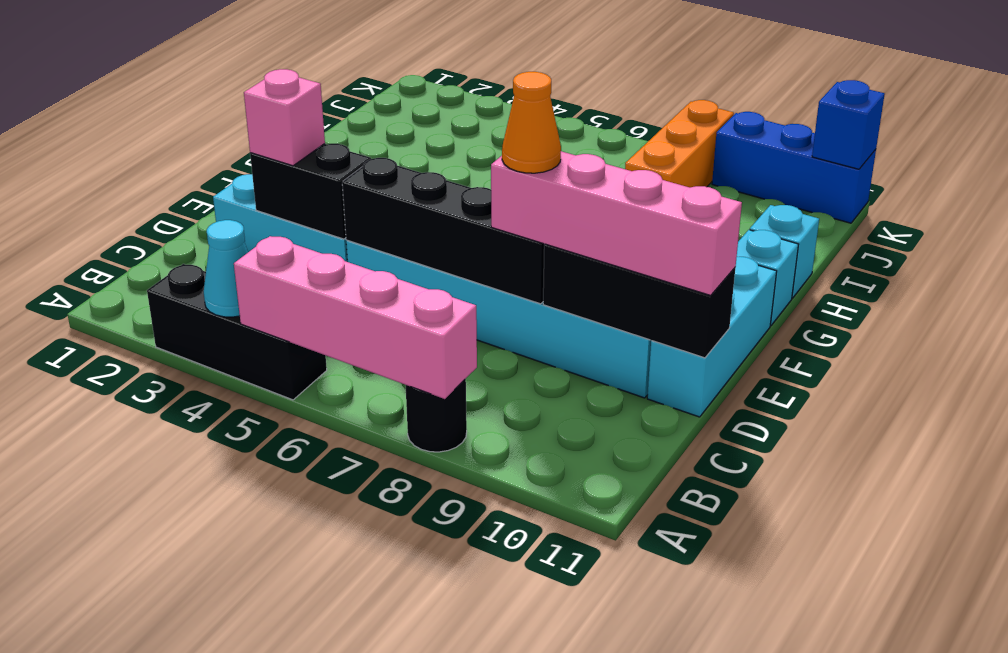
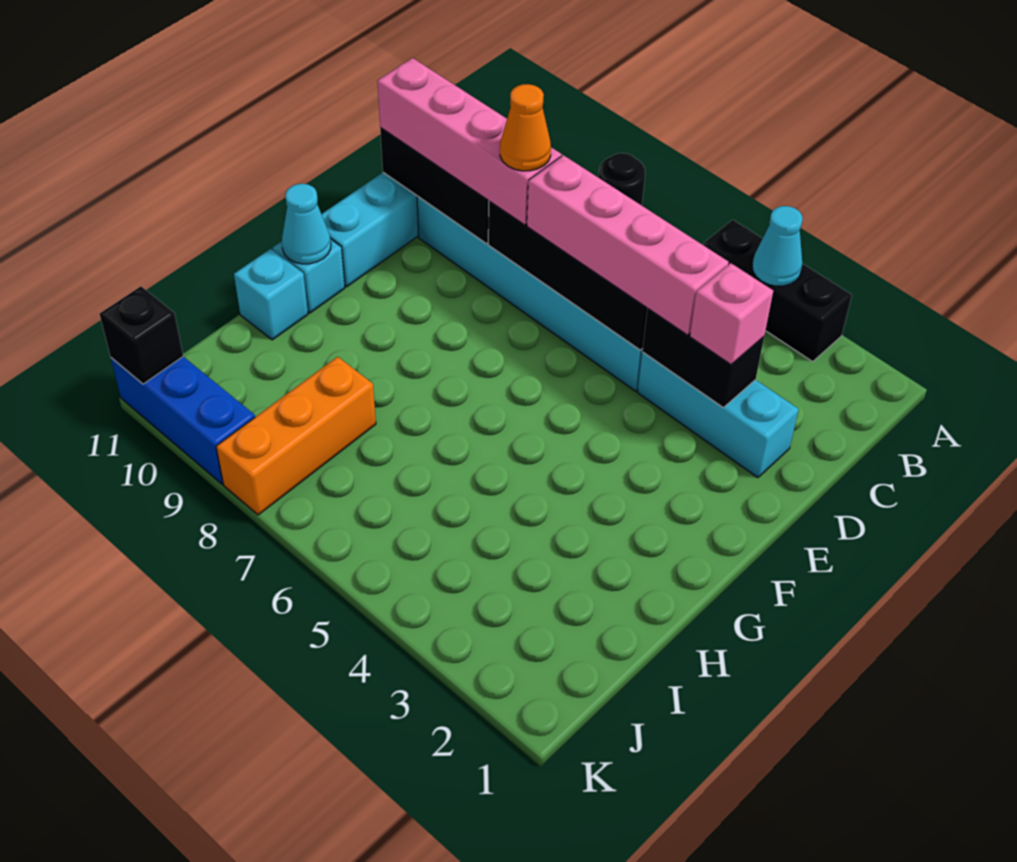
pink 1x4 brick [234,236,477,399] -> pink 1x4 brick moved to [527,155,729,335]
none -> cyan 1x1 cone [282,184,331,264]
blue 1x1 brick [812,80,885,169] -> black 1x1 brick [100,286,183,384]

